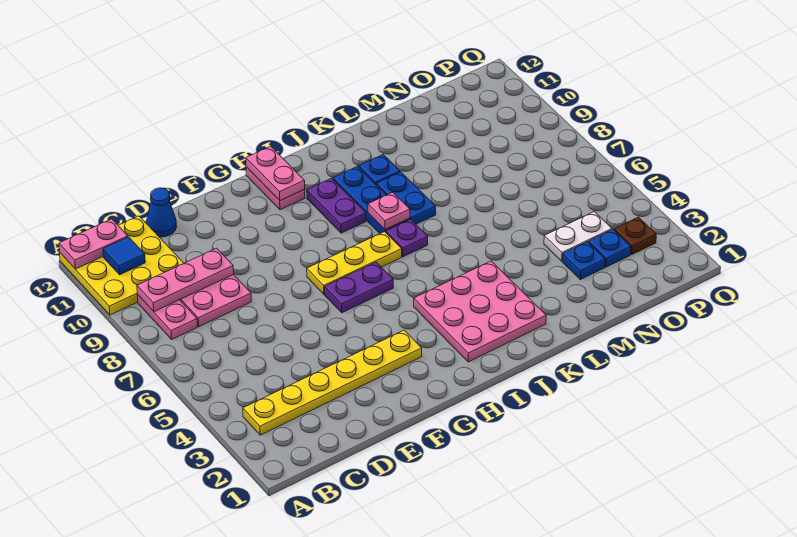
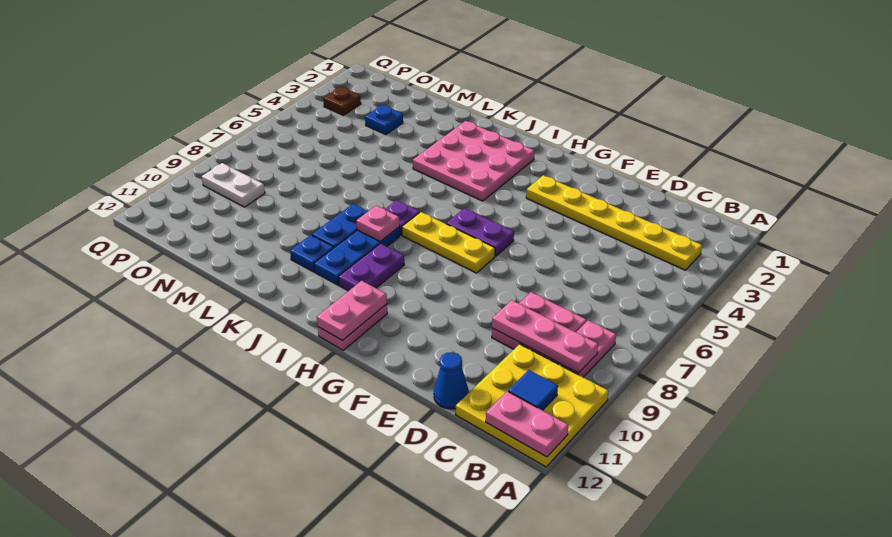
white 1x2 plate [544,212,612,261] -> white 1x2 plate moved to [202,163,265,207]
blue 1x1 plate [589,230,631,267] -> none

